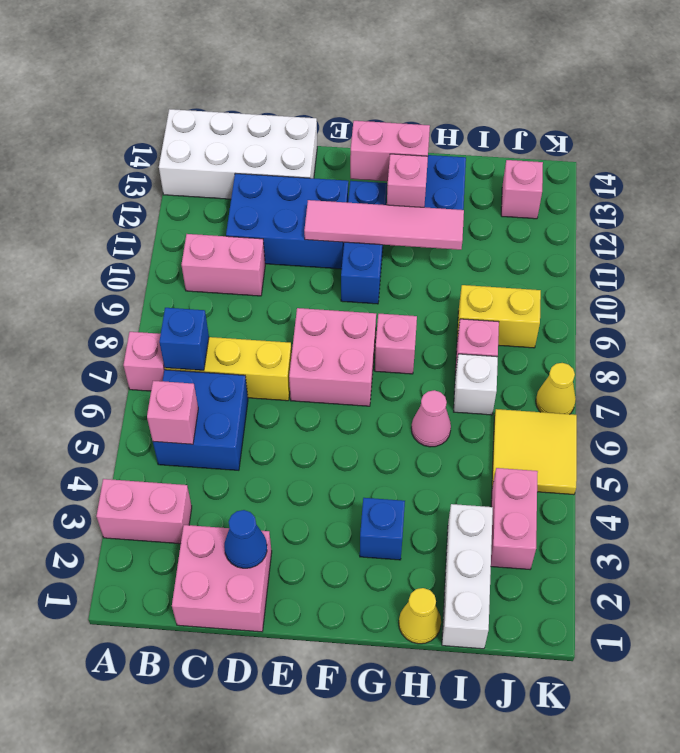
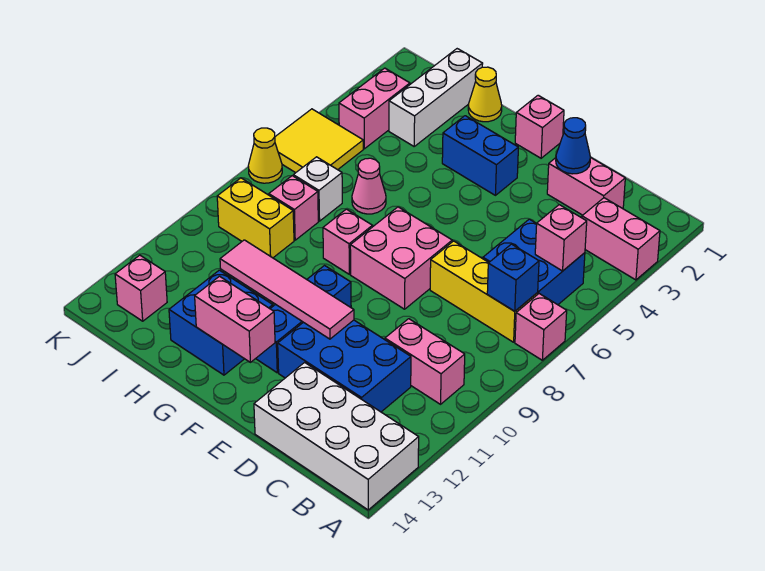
pink 2x2 brick [172,525,272,632] -> pink 1x2 brick [547,157,625,215]
blue 1x1 brick [360,498,405,560] -> blue 1x2 brick [442,116,518,195]
pink 1x1 brick [387,154,428,207] -> pink 1x1 brick moved to [515,95,564,158]

